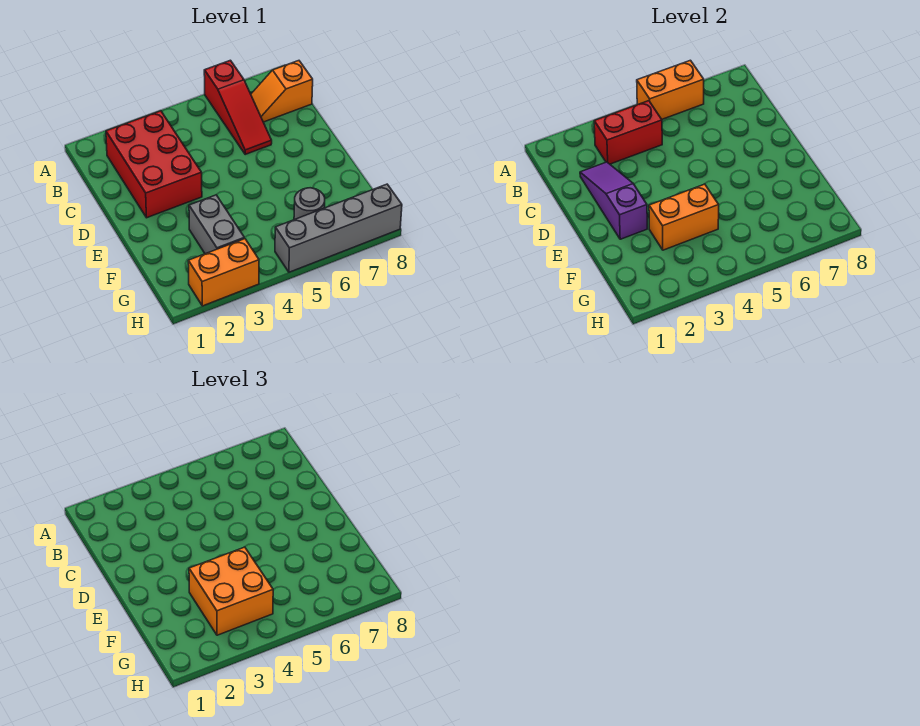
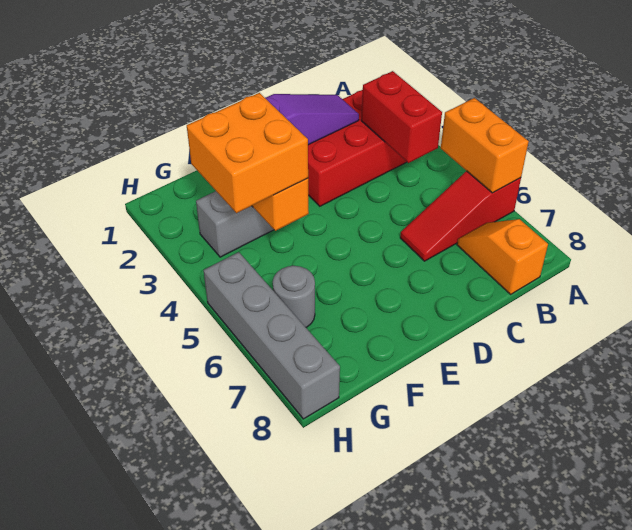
orange 1x2 brick [188,239,259,306] -> none

